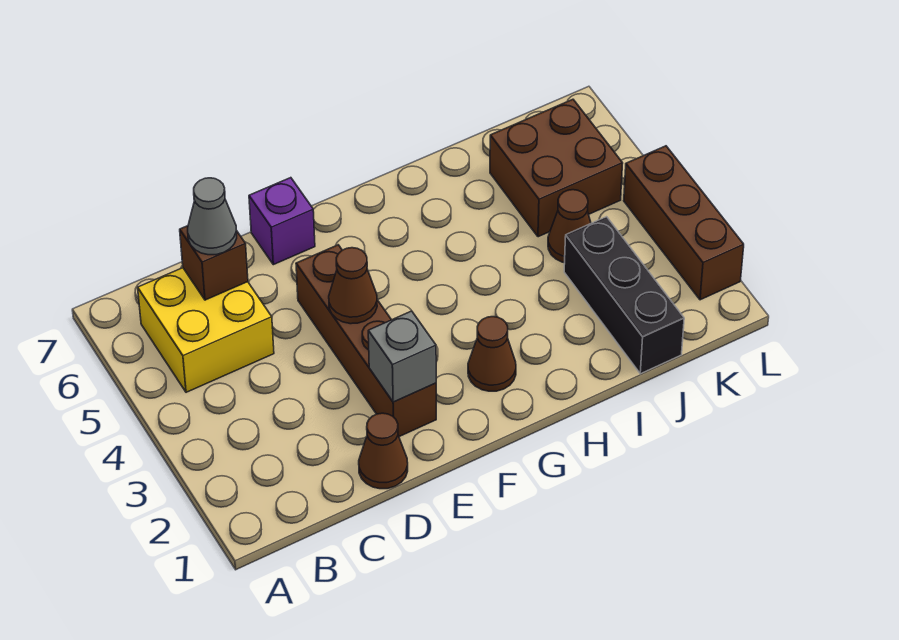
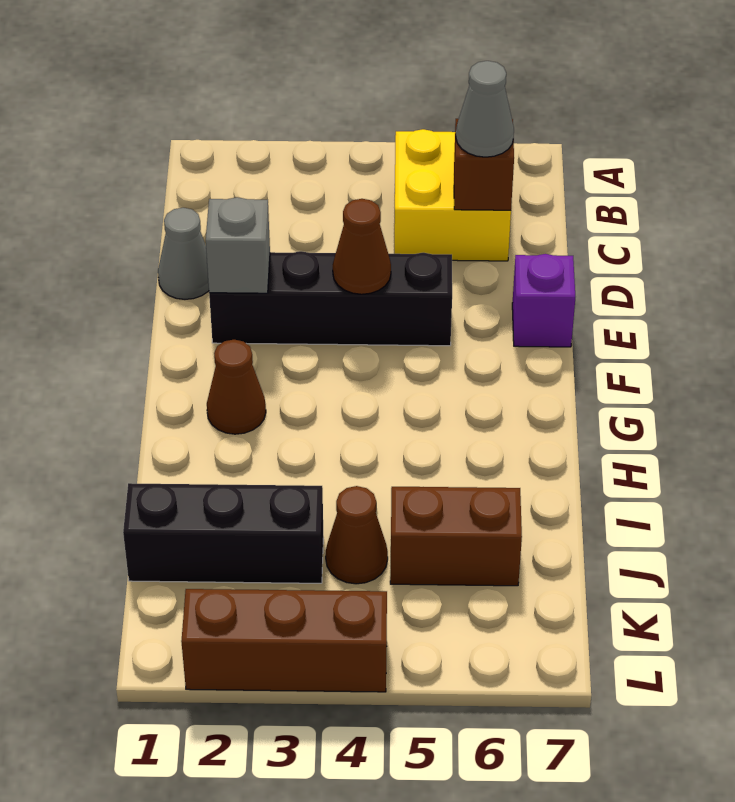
brown 1x1 cone [359,413,408,489] -> grey 1x1 cone [158,208,209,299]
brown 1x4 brick [296,245,436,437] -> black 1x4 brick [209,251,452,346]
brown 2x2 brick [490,99,623,237] -> brown 1x2 brick [390,487,522,586]

